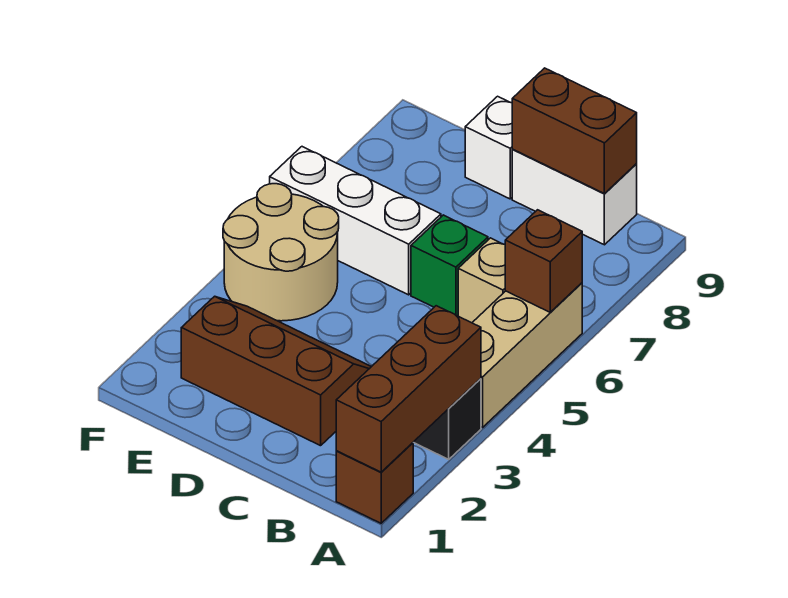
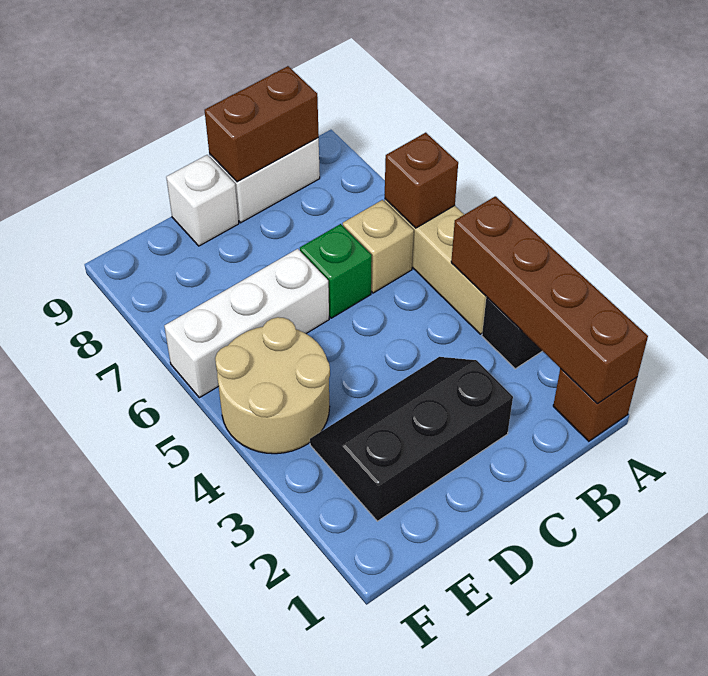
brown 1x3 brick [336,306,481,472] -> brown 1x4 brick [451,196,648,404]
brown 2x3 slope [181,296,371,446] -> black 2x3 slope [310,357,513,521]

